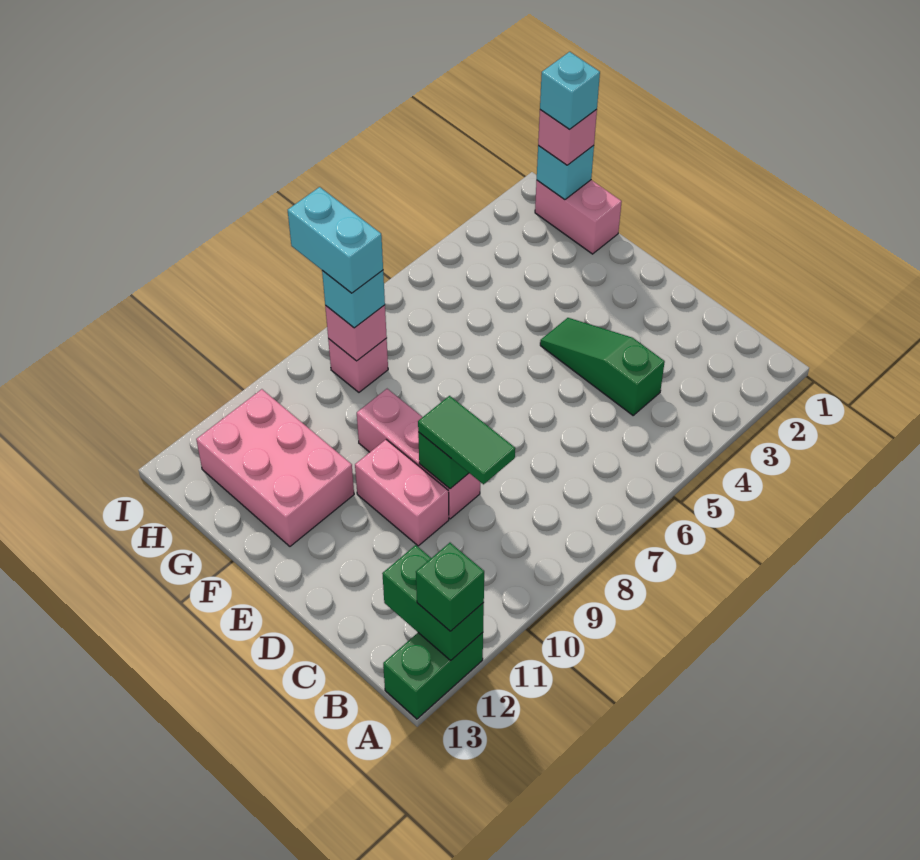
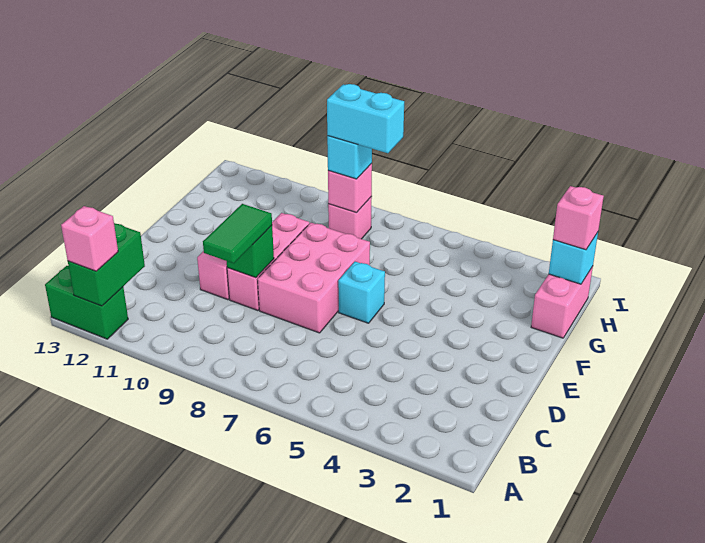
green 1x1 brick [416,543,484,631] -> pink 1x1 brick [61,206,118,271]
green 1x3 slope [540,318,665,415] -> none
pink 2x3 brick [196,389,354,546] -> pink 2x3 brick moved to [258,223,370,333]
cyan 1x1 brick [540,52,600,130] -> cyan 1x1 brick moved to [338,262,385,323]
cyan 1x2 brick [288,187,383,293] -> cyan 1x2 brick turned to [327,84,404,153]

